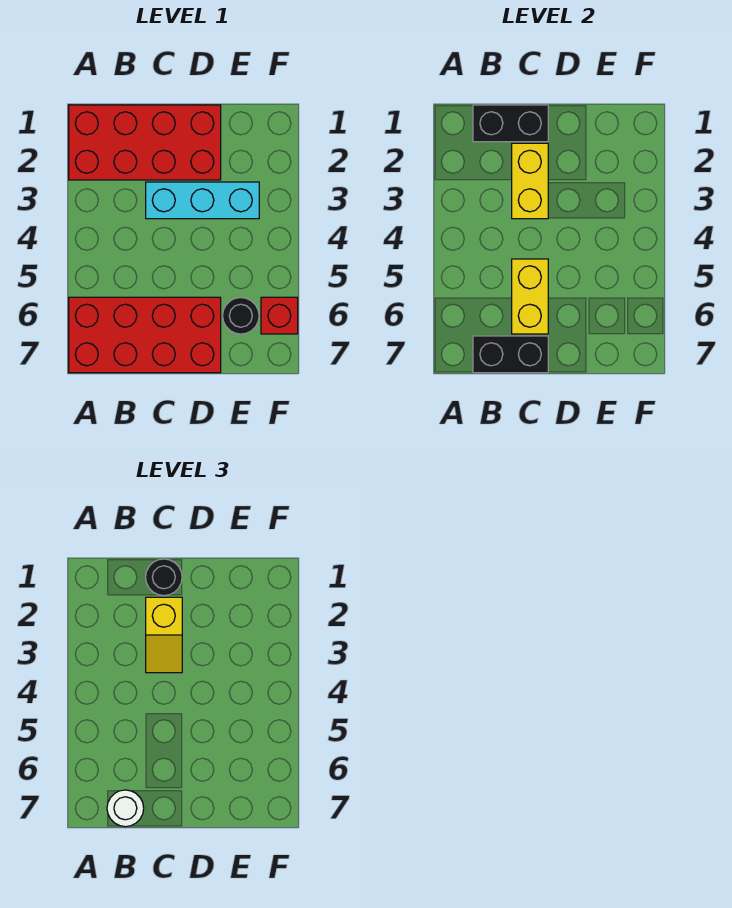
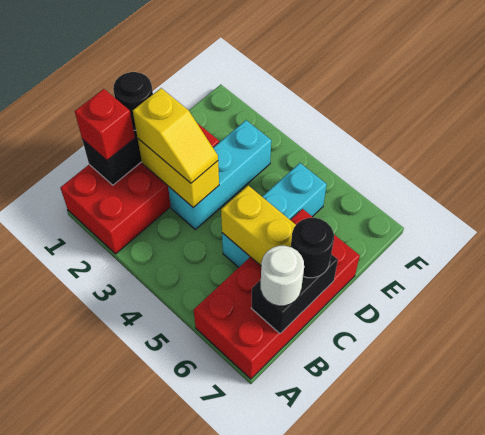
none -> cyan 1x3 brick [222,163,327,267]
black 1x1 round brick [223,298,259,334] -> black 1x1 round brick moved to [291,218,334,278]
red 1x1 brick [261,297,298,334] -> red 1x1 brick moved to [75,89,135,160]

